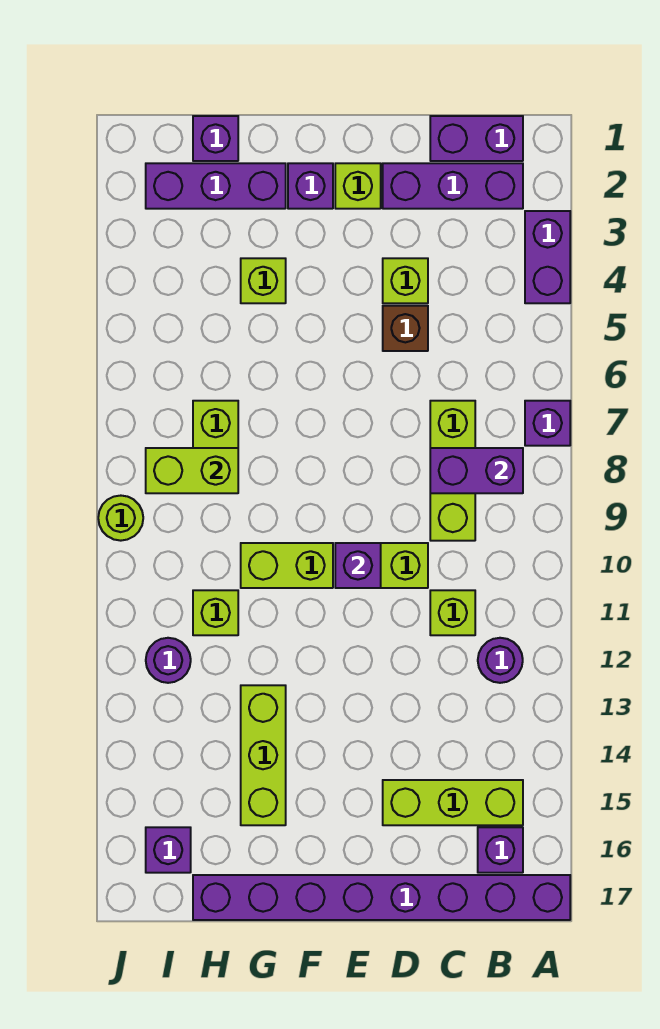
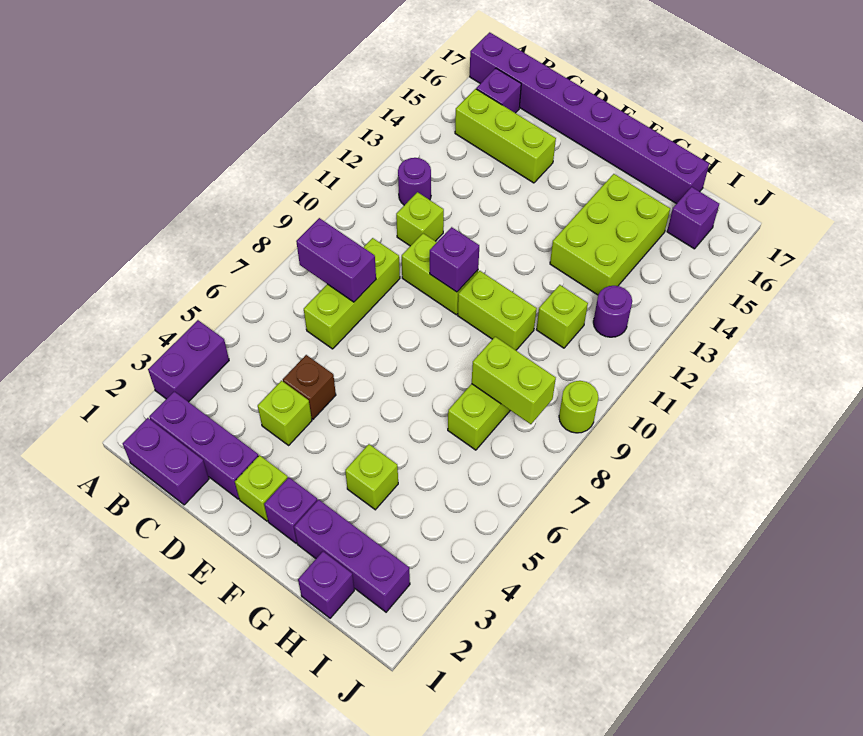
purple 1x1 brick [525,401,570,446] -> none
lime 1x3 brick [241,685,286,825] -> lime 2x3 brick [550,174,670,295]

